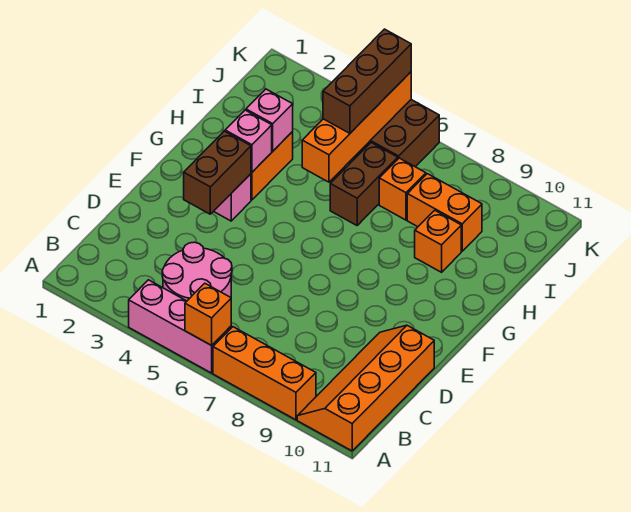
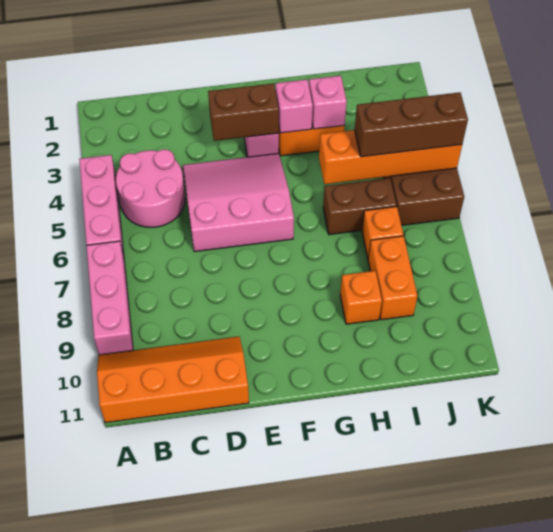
orange 1x1 brick [185,283,231,345] -> none
orange 1x3 brick [213,327,316,420] -> pink 1x3 brick [87,241,133,355]
none -> pink 3x3 slope [183,153,294,252]

